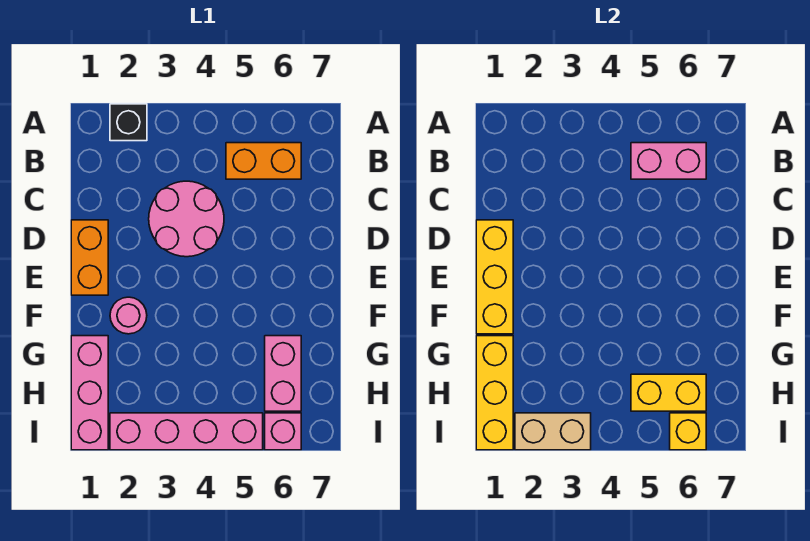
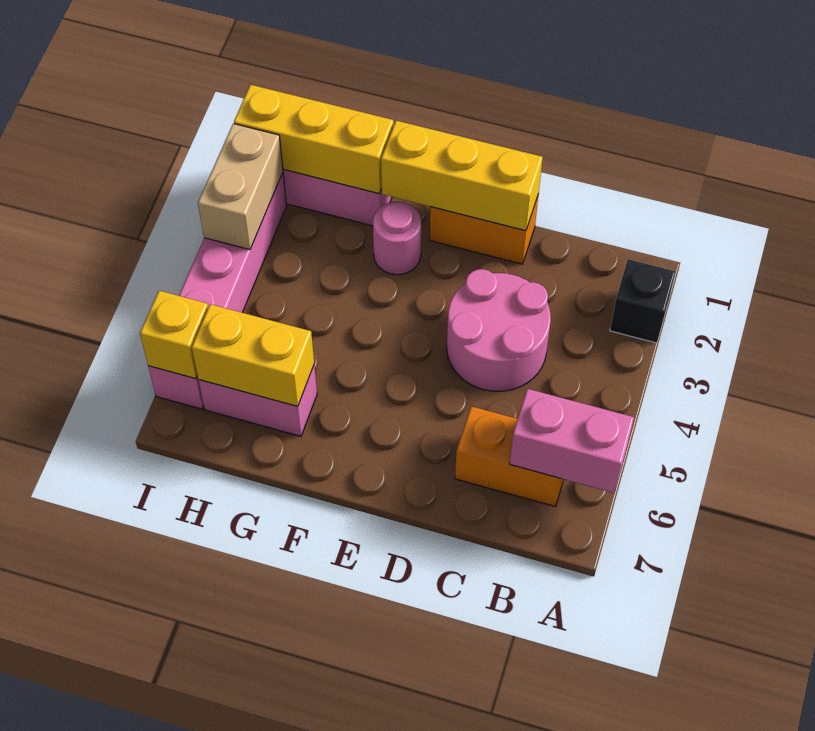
orange 1x2 brick [226,143,301,179] -> orange 1x2 brick turned to [455,406,564,507]
pink 1x2 brick [631,143,706,179] -> pink 1x2 brick turned to [510,389,634,493]
yellow 1x2 brick [631,374,706,411] -> yellow 1x2 brick turned to [192,304,314,406]

